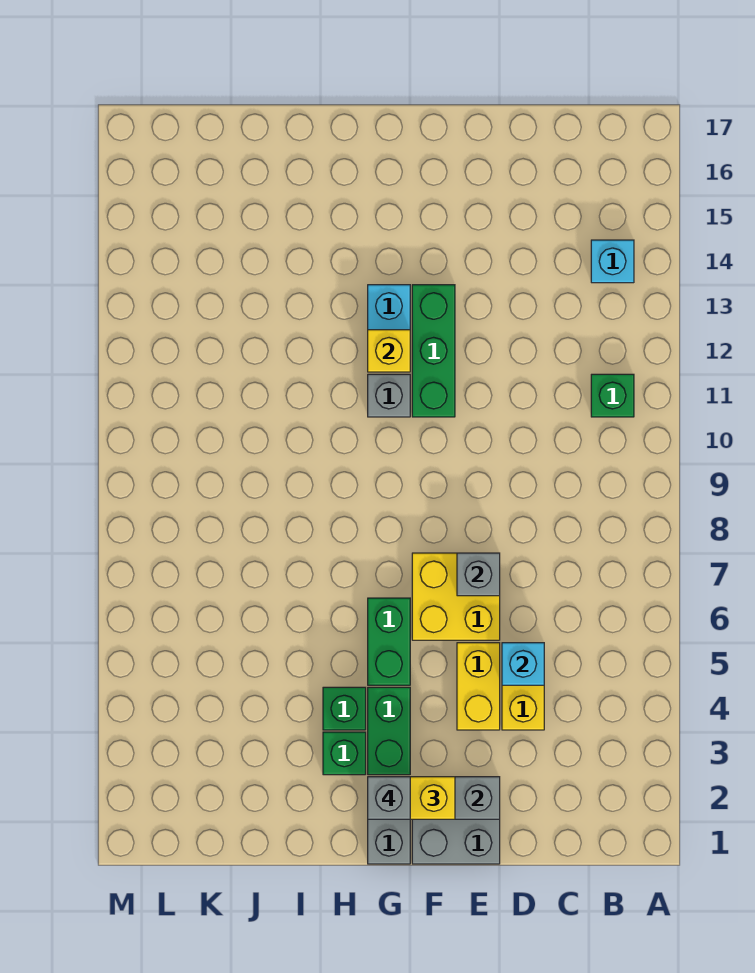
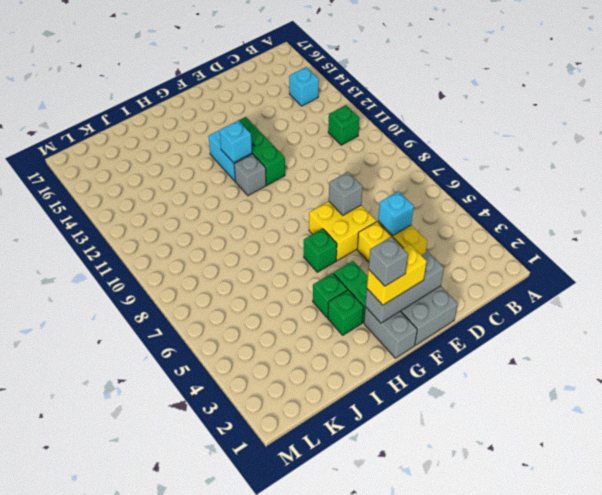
green 1x2 brick [368,598,410,685] -> green 1x1 brick [304,229,337,272]
yellow 1x1 brick [368,330,410,372] -> cyan 1x1 brick [219,120,252,163]

